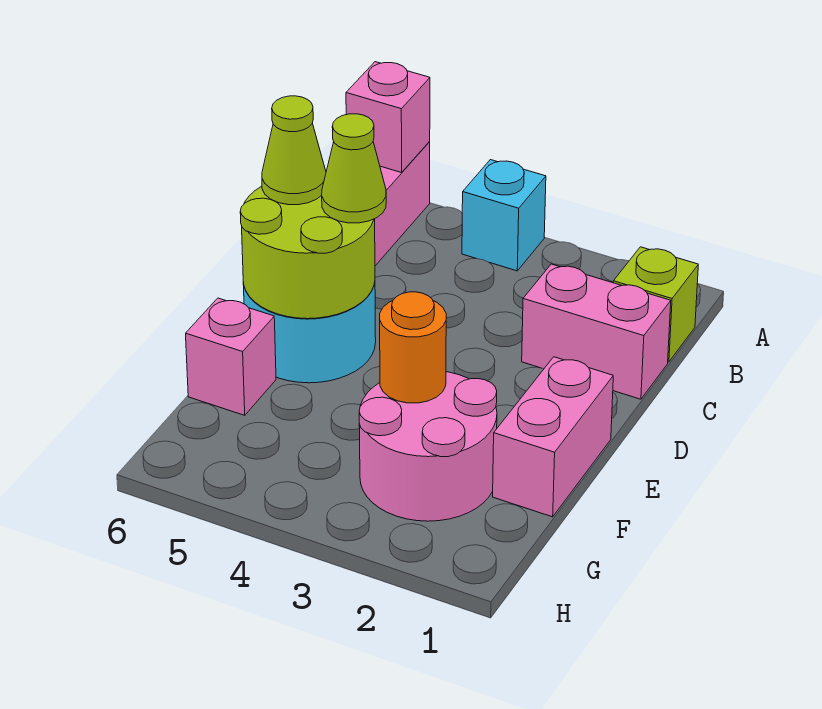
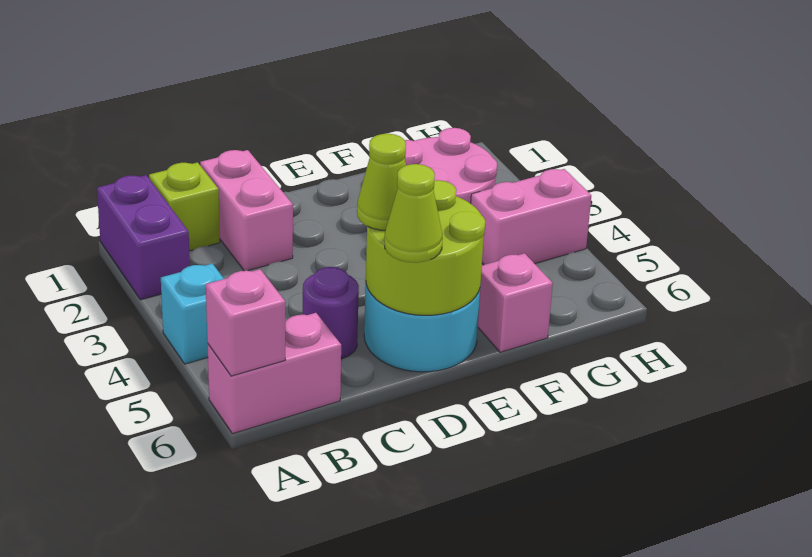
none -> purple 1x2 brick [97,175,190,300]
none -> purple 1x1 round brick [303,267,359,359]
pink 1x2 brick [493,357,613,517] -> pink 1x2 brick moved to [471,169,591,265]
orange 1x1 round brick [380,292,446,403] -> none

